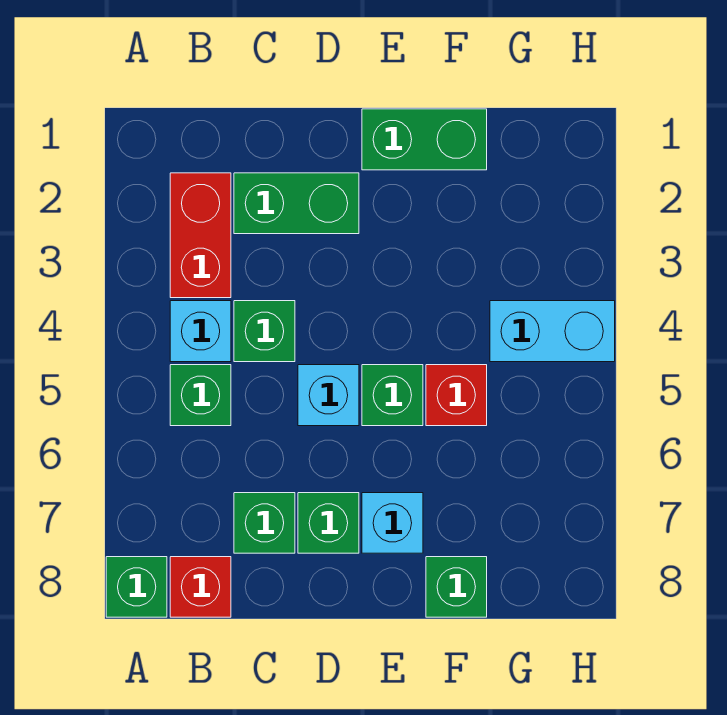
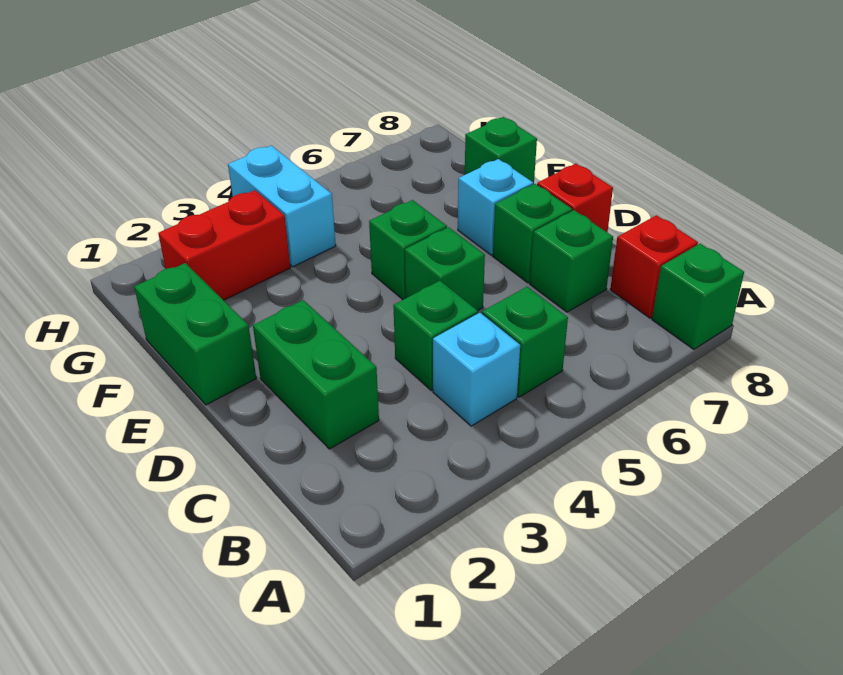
red 1x2 brick [170,173,231,298] -> red 1x2 brick moved to [158,190,290,300]
cyan 1x1 brick [298,365,359,426] -> green 1x1 brick [405,227,485,310]
red 1x1 brick [426,365,487,426] -> red 1x1 brick moved to [537,164,613,232]

